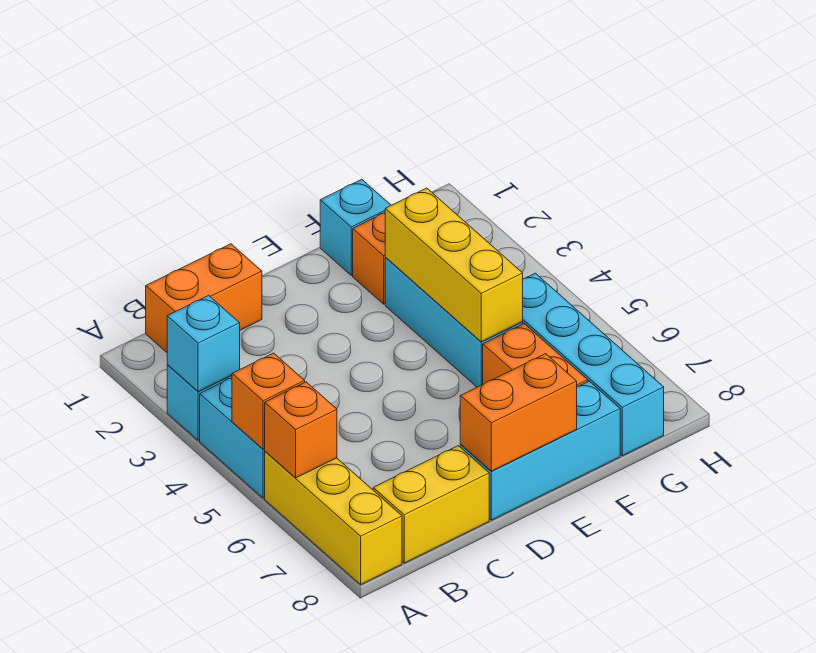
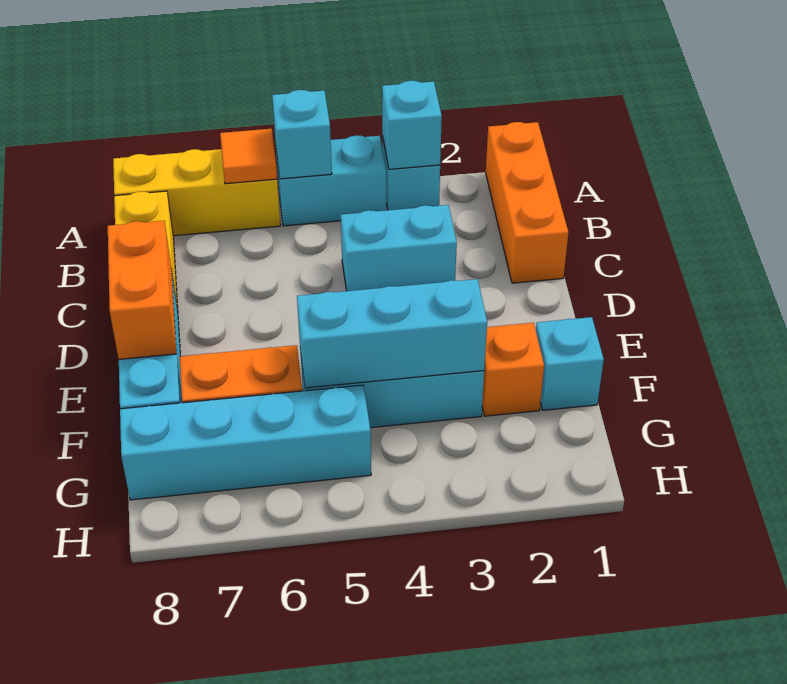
orange 1x1 brick [232,353,305,449] -> cyan 1x1 brick [272,90,332,179]
orange 1x1 brick [265,382,337,478] -> orange 1x1 tile [220,129,277,184]
orange 1x2 brick [146,244,262,352] -> orange 1x3 brick [486,122,569,283]
none -> cyan 1x2 brick [341,205,457,291]
yellow 1x3 brick [385,188,523,342] -> cyan 1x3 brick [297,279,487,388]

